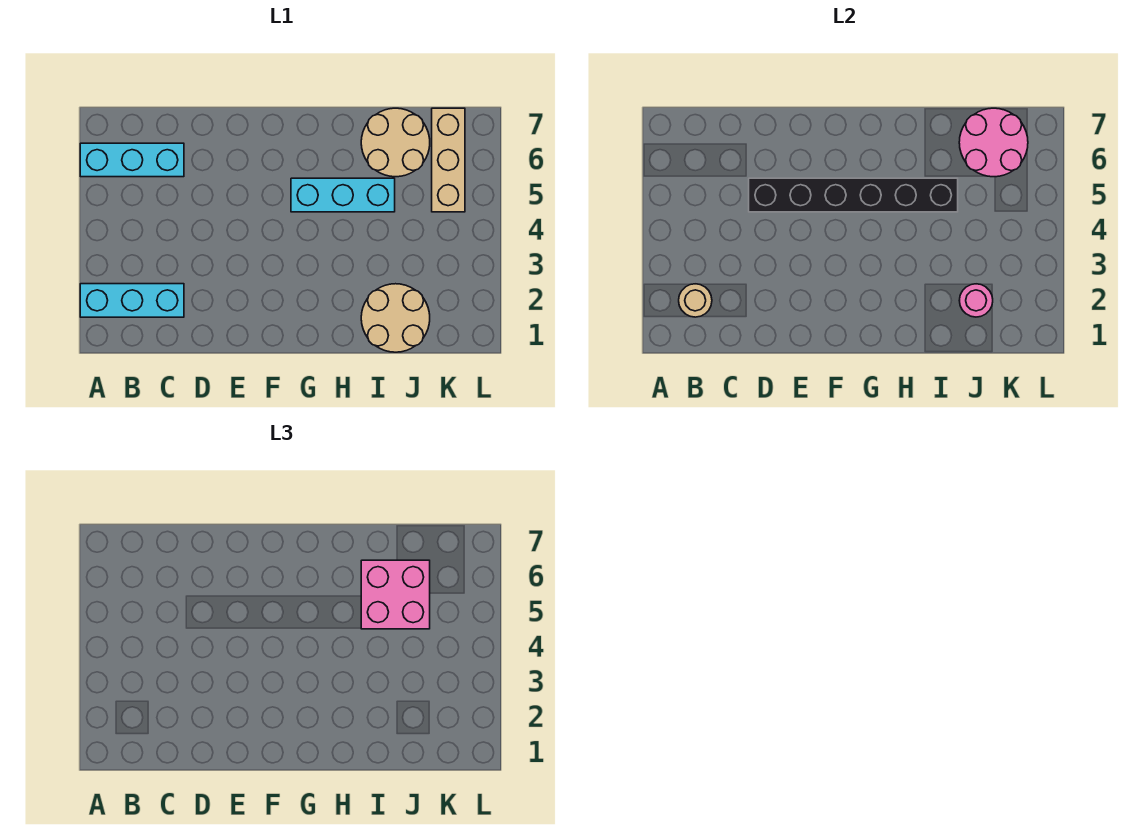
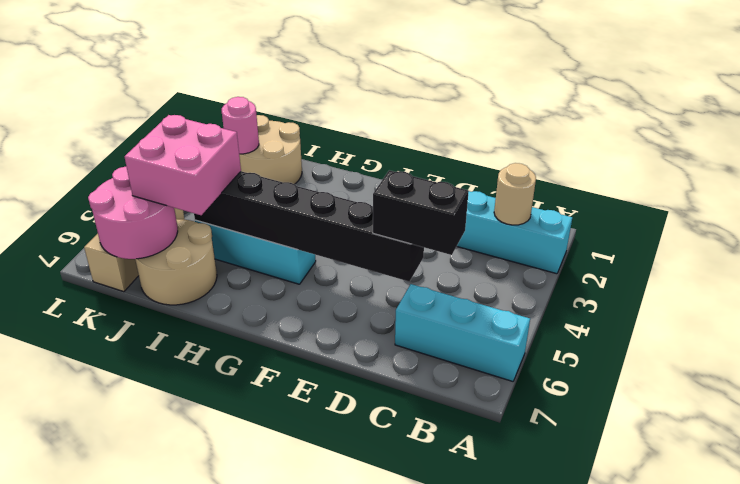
none -> black 1x2 brick [373,170,469,255]

